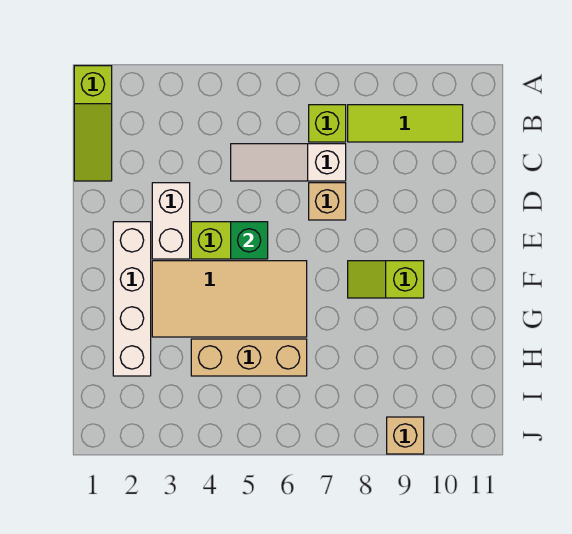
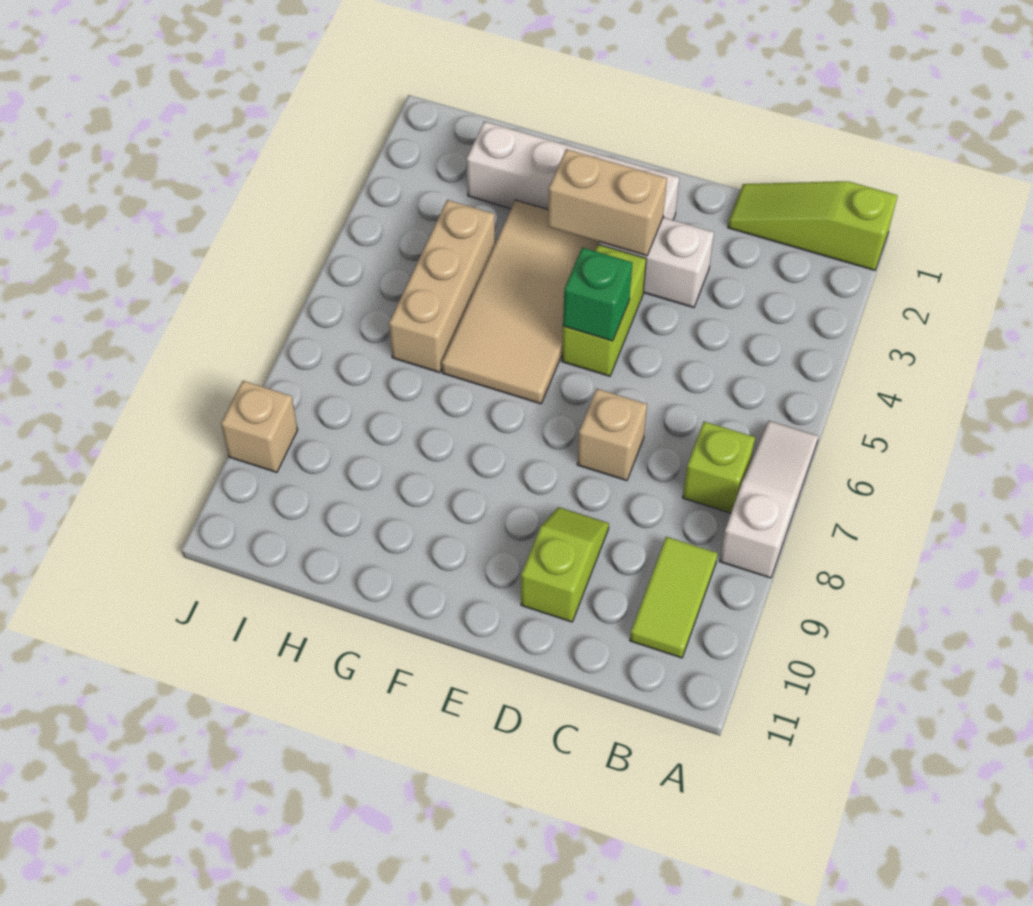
lime 1x3 tile [348,105,463,142] -> lime 1x2 tile [630,537,718,658]
white 1x3 slope [231,144,346,181] -> white 1x3 slope moved to [720,421,819,578]
none -> tan 1x2 brick [548,149,667,256]
lime 1x2 slope [348,261,424,298] -> lime 1x2 slope moved to [521,507,609,622]

